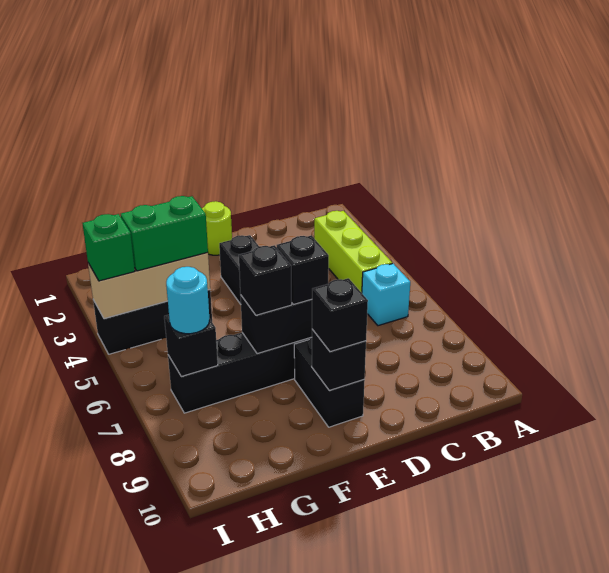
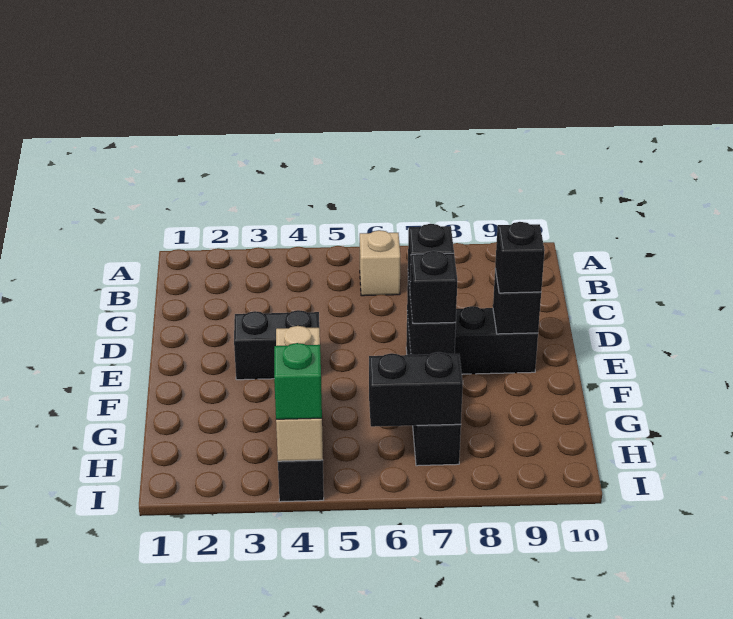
lime 1x3 brick [314,211,392,293] -> none
cyan 1x1 brick [362,264,410,326] -> tan 1x1 brick [360,230,400,296]
lime 1x1 round brick [202,201,232,255] -> none
green 1x2 brick [121,196,208,271] -> none
black 1x1 brick [164,315,218,377] -> black 1x2 brick [369,352,463,427]
cyan 1x1 round brick [166,267,209,334] -> none

